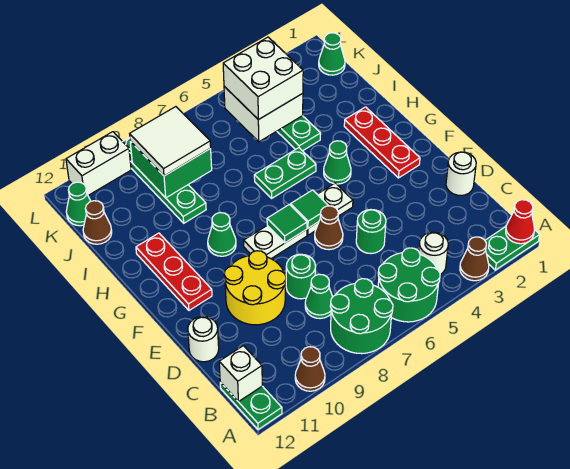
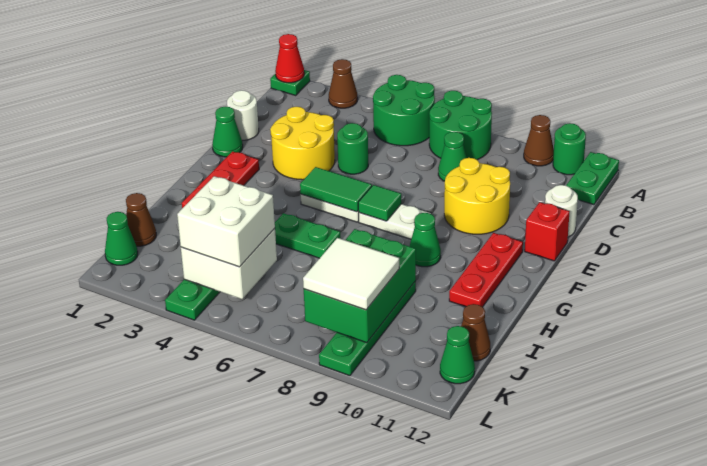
green 1x2 plate [485,227,540,270] -> green 1x1 plate [270,70,310,95]
white 1x1 round brick [419,232,448,274] -> none
white 1x1 brick [219,346,262,402] -> none
none -> yellow 2x2 round brick [270,107,335,180]
green 1x1 round brick [286,254,316,299] -> green 1x1 round brick moved to [553,123,586,175]
brown 1x1 cone [315,206,343,250] -> brown 1x1 cone moved to [126,193,156,246]
none -> red 1x1 brick [525,202,570,261]
green 1x1 tile [291,190,328,228] -> green 1x2 tile [300,167,372,212]
green 1x1 cone [324,141,351,184] -> green 1x1 cone moved to [212,107,243,157]
green 2x2 brick [130,141,212,198] -> green 2x3 brick [304,229,416,343]
white 1x2 brick [66,132,131,195] -> none

